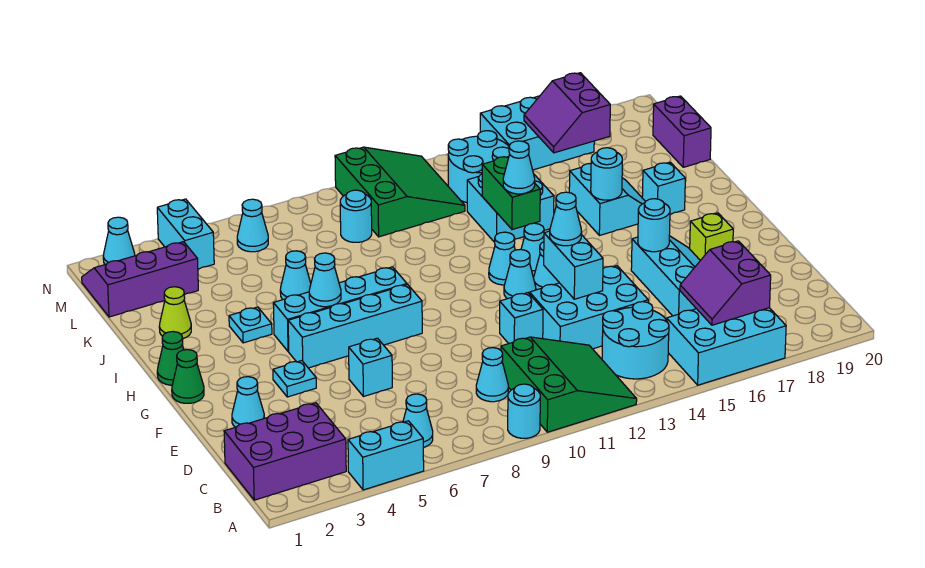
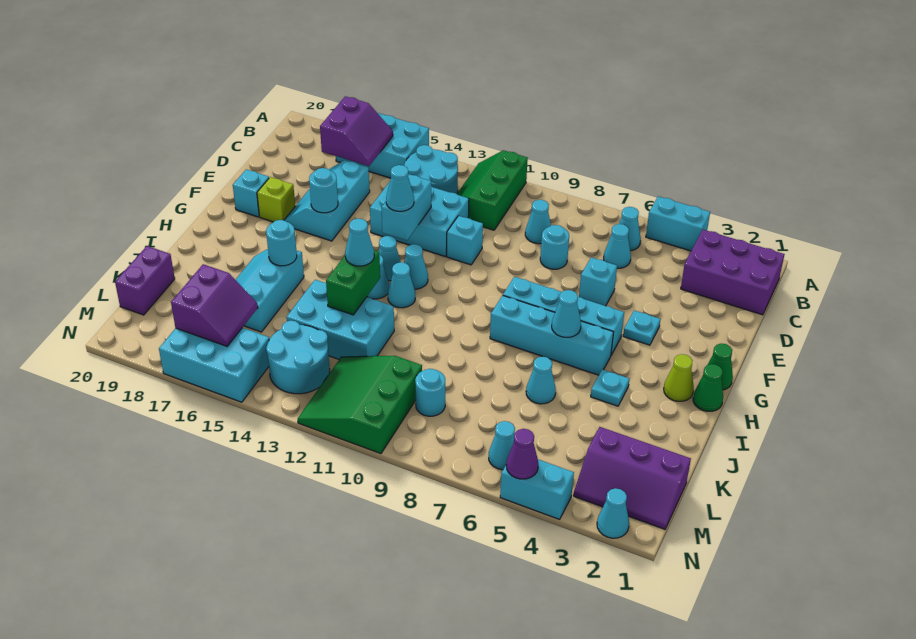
cyan 1x1 round brick [508,384,540,438] -> cyan 1x1 round brick moved to [540,225,569,269]
green 3x3 slope [501,337,637,432] -> green 2x3 slope [457,150,528,230]
cyan 1x1 cone [232,377,264,427] -> cyan 1x1 cone moved to [604,224,631,268]
cyan 2x2 slope [569,163,646,236] -> cyan 2x3 slope [236,249,304,332]
cyan 1x1 brick [642,162,685,214] -> cyan 1x1 brick moved to [233,169,269,217]
lime 1x1 cone [159,287,191,339] -> lime 1x1 cone moved to [664,354,694,401]
cyan 2x2 brick [467,174,554,242] -> cyan 2x3 brick [287,280,394,359]
cyan 1x2 brick [157,199,214,269] -> cyan 1x2 brick turned to [500,460,574,519]
none -> purple 1x1 cone [506,429,538,479]

